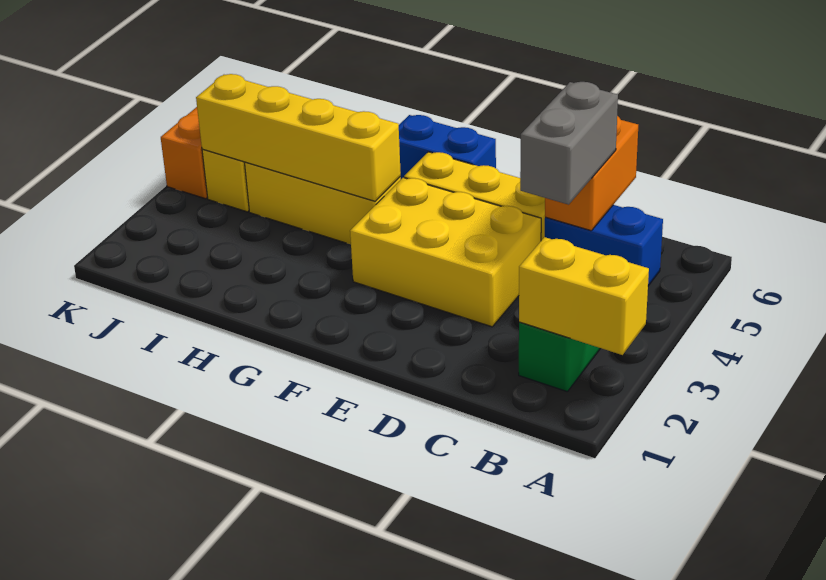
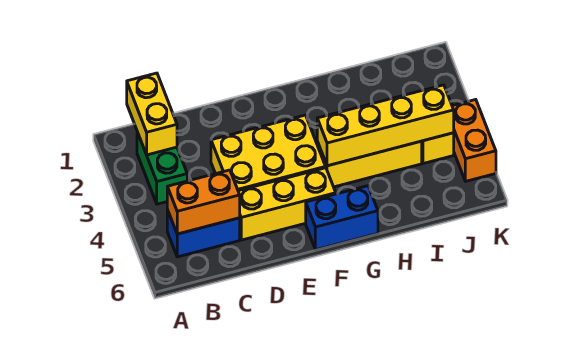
yellow 1x2 brick [519,237,649,355] -> yellow 1x2 brick turned to [127,73,177,155]
grey 1x2 brick [520,82,618,205] -> none
orange 1x2 brick [545,116,638,231] -> orange 1x2 brick turned to [167,170,240,234]

